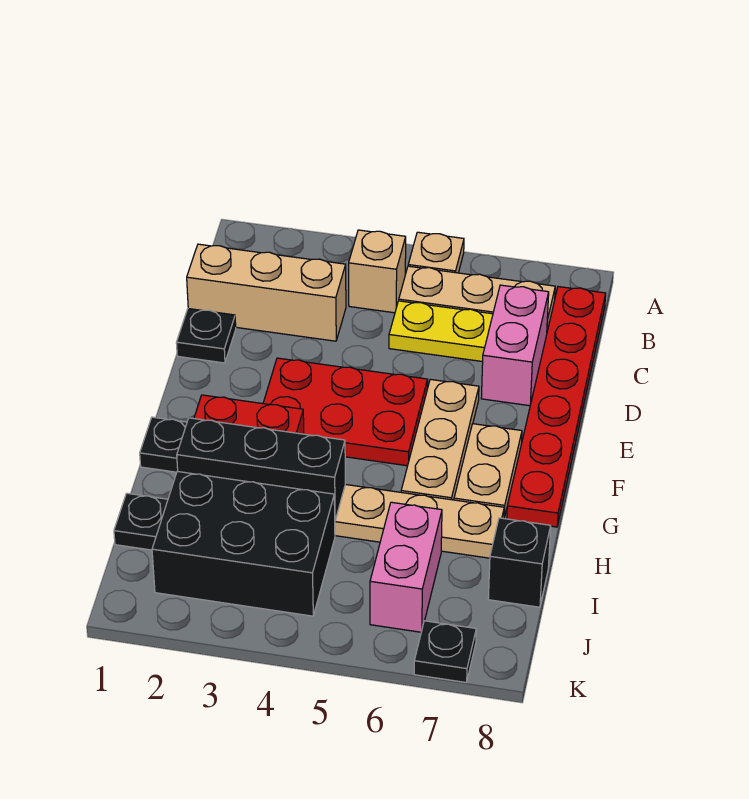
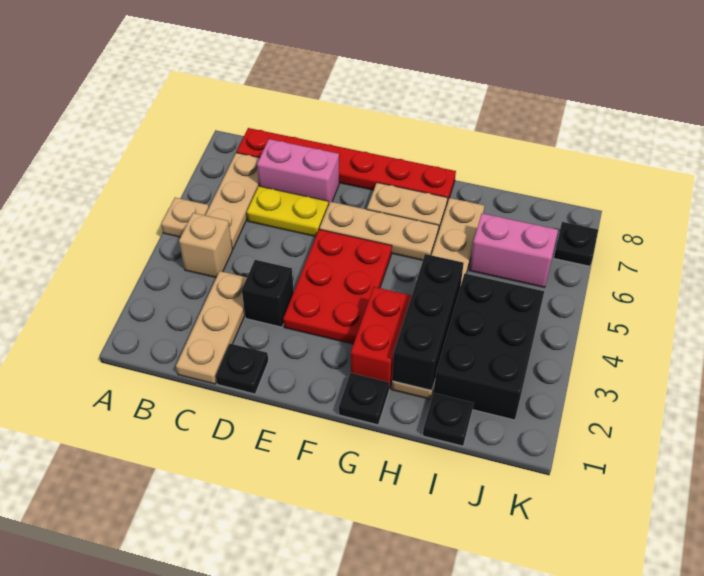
tan 1x3 brick [187,244,346,341] -> tan 1x3 plate [176,271,247,384]
yellow 1x2 plate [389,301,493,362] -> yellow 1x2 plate turned to [247,186,329,237]
black 1x1 brick [488,518,551,607] -> black 1x1 brick moved to [242,260,294,327]

